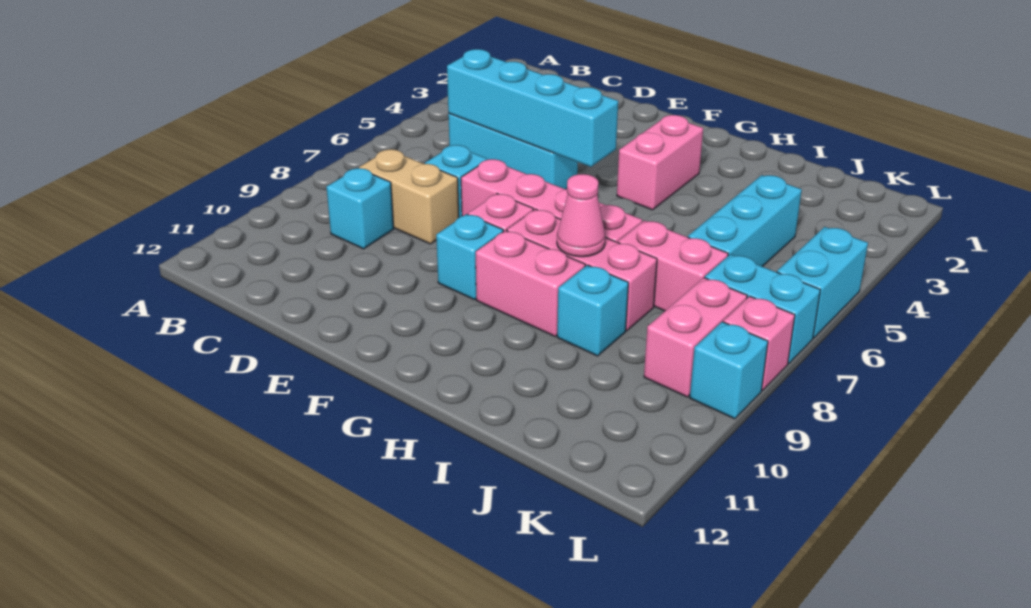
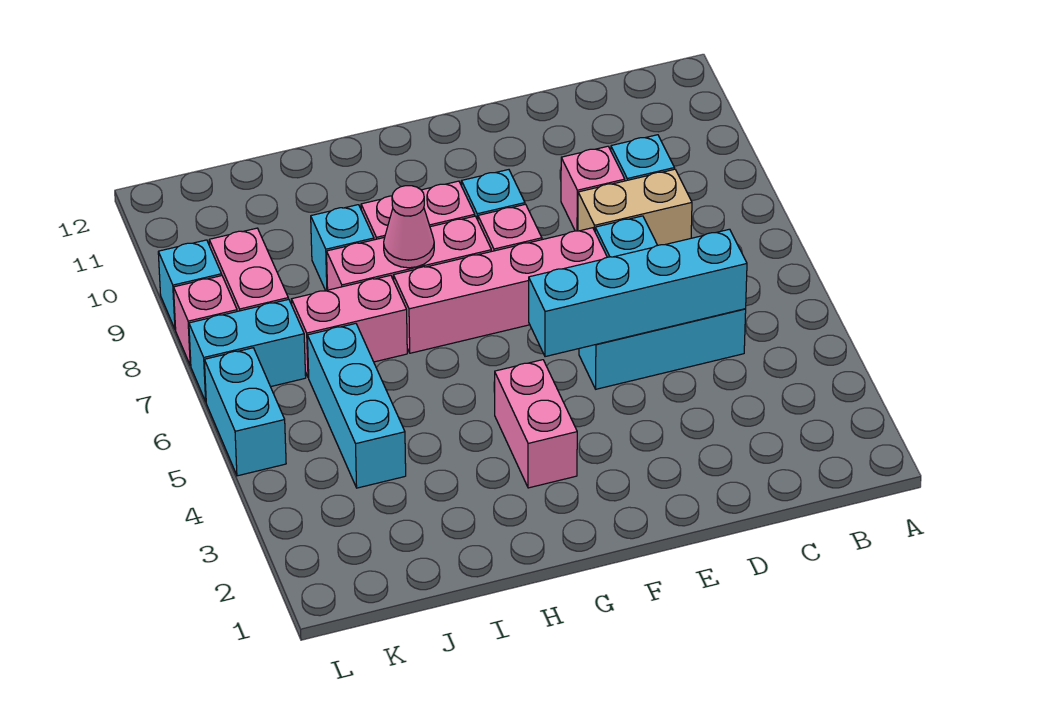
none -> pink 1x1 brick [561,146,625,231]

